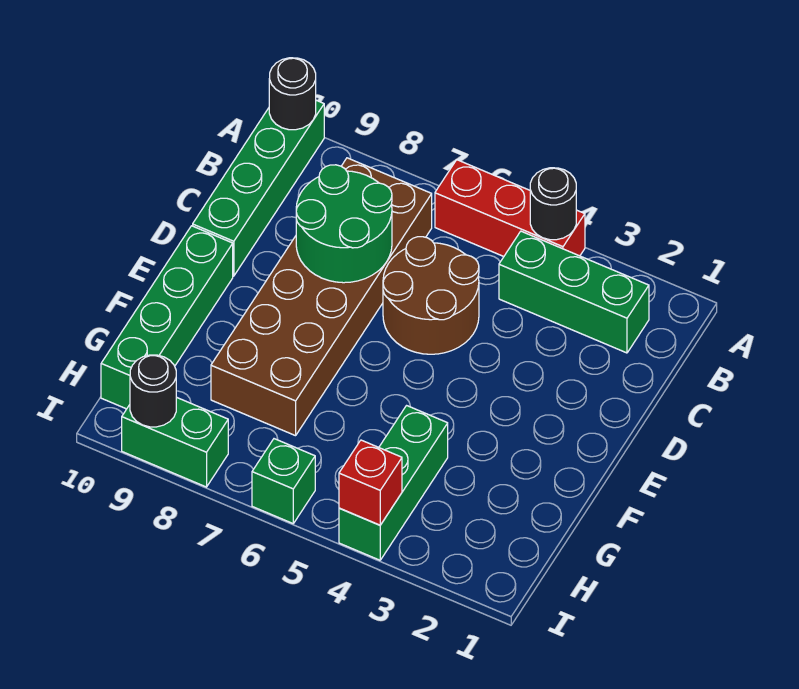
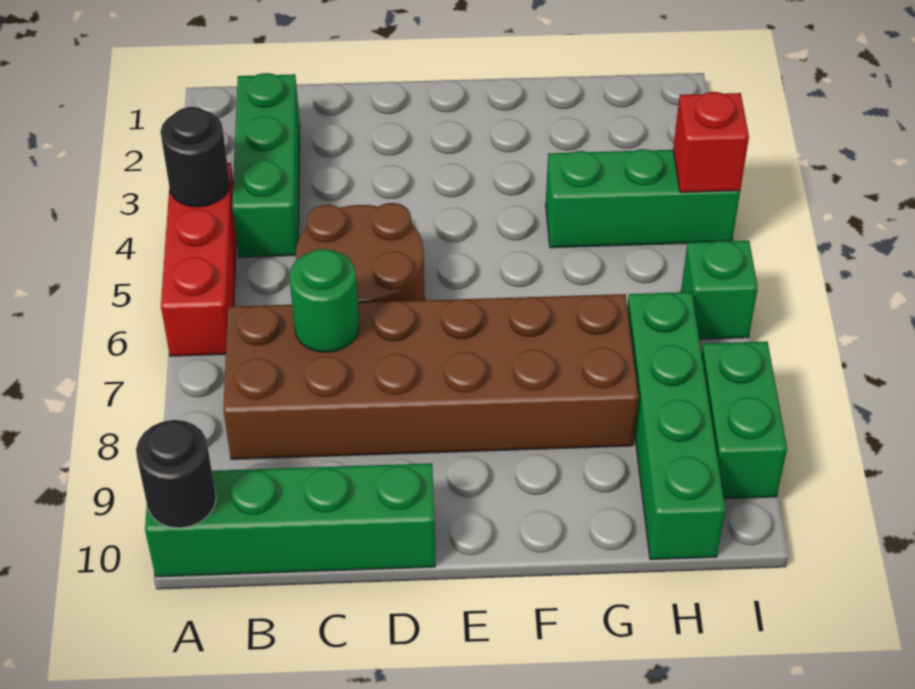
green 2x2 round brick [296,165,392,283] -> green 1x1 round brick [289,249,359,352]
green 1x4 brick [101,226,233,409] -> green 1x4 brick turned to [627,292,725,560]
black 1x1 round brick [130,355,176,427] -> none

